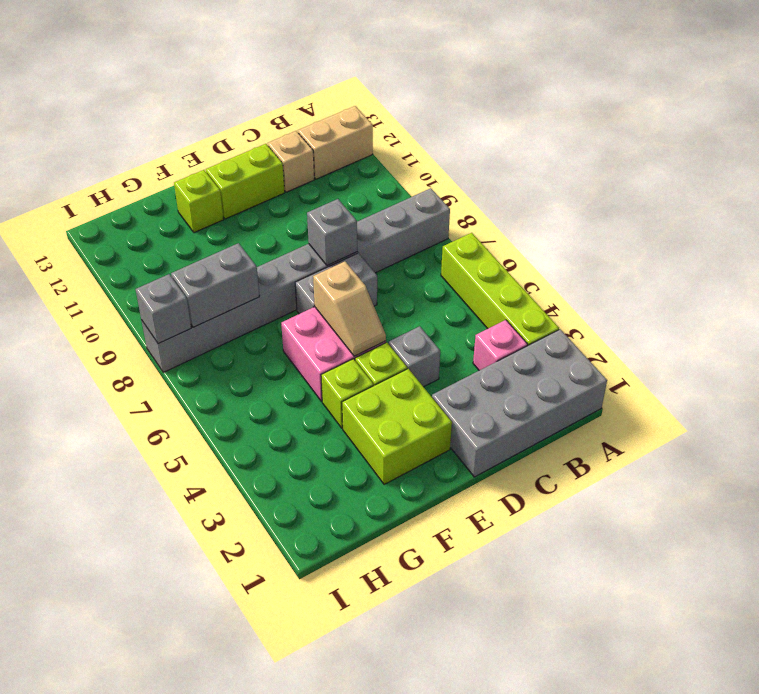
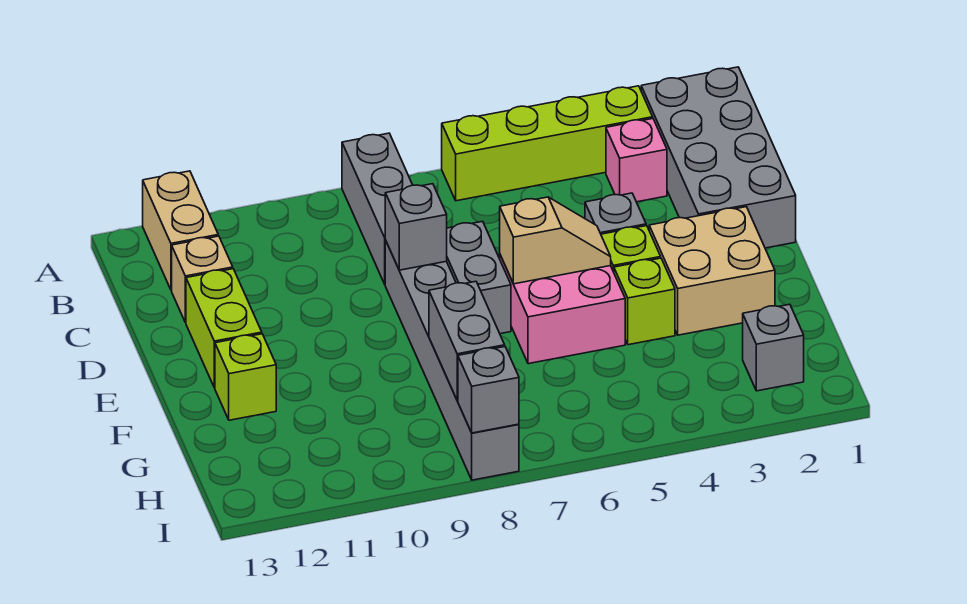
lime 2x2 brick [342,369,452,484] -> tan 2x2 brick [649,207,775,335]
none -> grey 1x1 brick [743,304,804,391]

